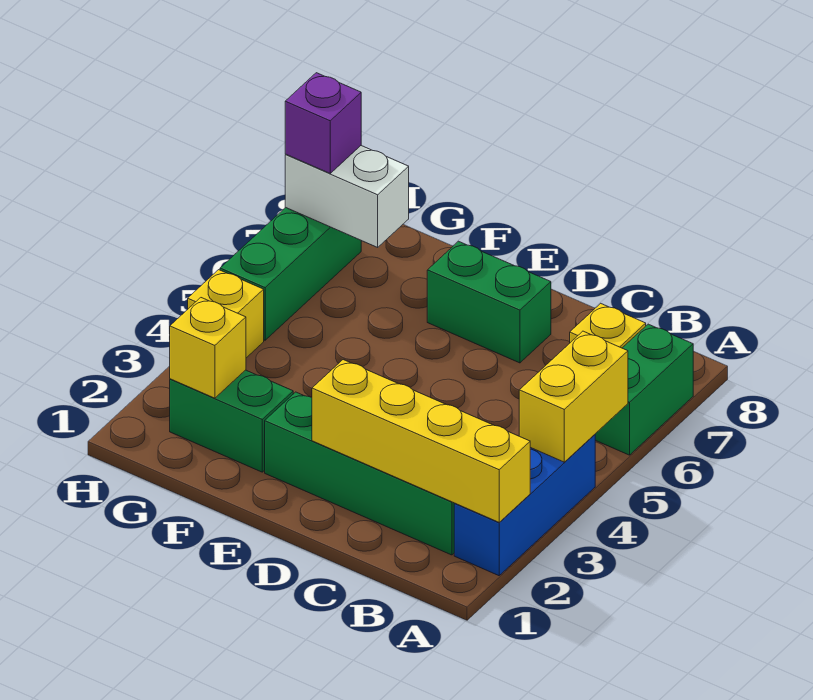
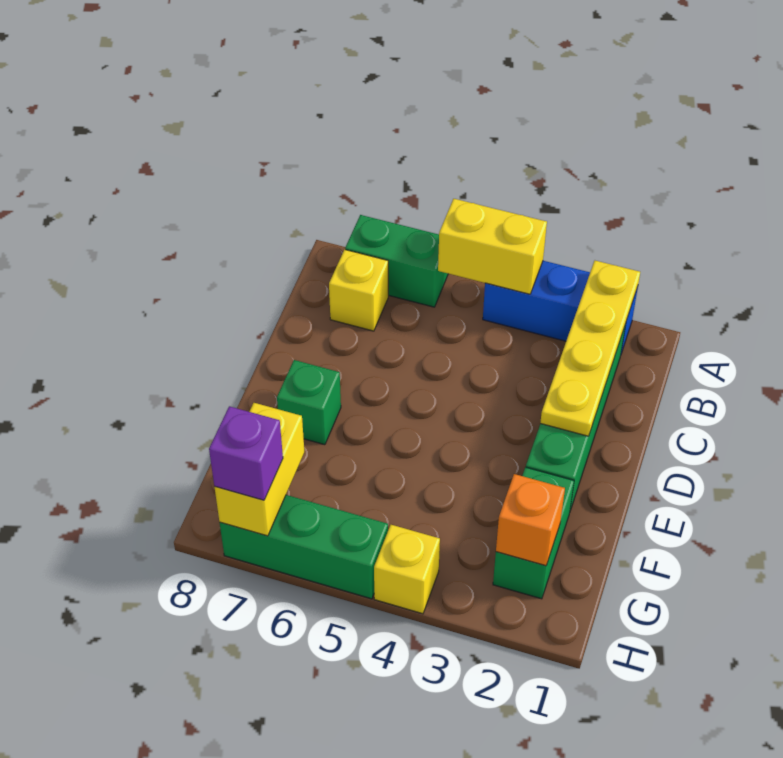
yellow 1x4 brick [312,360,530,522] -> yellow 1x4 plate [540,261,640,436]
green 1x2 brick [427,241,551,363] -> green 1x1 brick [277,360,341,445]
yellow 1x1 brick [170,298,246,398] -> orange 1x1 brick [496,474,565,566]
white 1x2 brick [285,146,409,247] -> yellow 1x2 brick [215,403,304,536]

